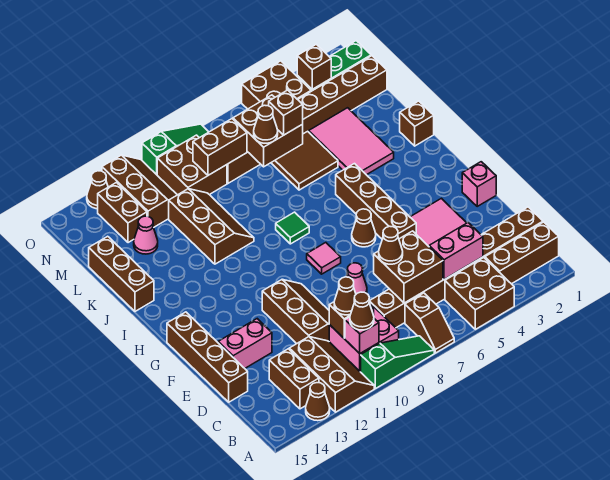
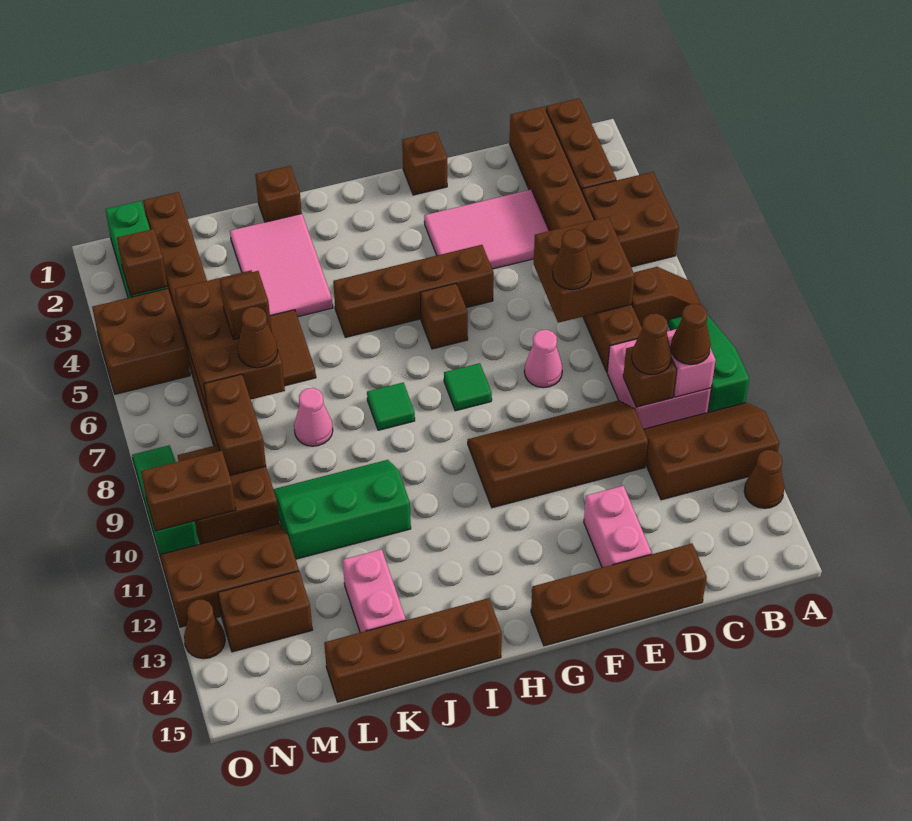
brown 1x2 brick [269,349,319,409] -> brown 1x2 brick moved to [141,451,236,531]
pink 1x2 brick [429,223,483,279] -> pink 1x2 brick moved to [343,549,406,633]
brown 2x3 slope [262,279,329,344] -> brown 2x4 slope [468,400,648,508]
pink 1x1 brick [462,162,496,206] -> brown 1x1 brick [402,132,447,195]
brown 1x1 cone [352,209,376,247] -> brown 1x1 brick [420,284,468,349]
pink 1x1 tile [307,243,341,274] -> green 1x1 tile [444,363,492,411]
pink 2x3 tile [309,108,394,175] -> pink 2x3 tile turned to [230,214,333,317]
brown 2x3 slope [169,189,254,264] -> green 2x3 slope [273,460,411,559]
brown 1x3 brick [89,236,154,311] -> brown 1x4 brick [324,598,502,702]
brown 2x2 brick [233,95,303,167] -> brown 2x3 brick [175,270,285,408]
pink 1x1 cone [134,216,158,254] -> pink 1x1 cone moved to [294,388,333,446]

